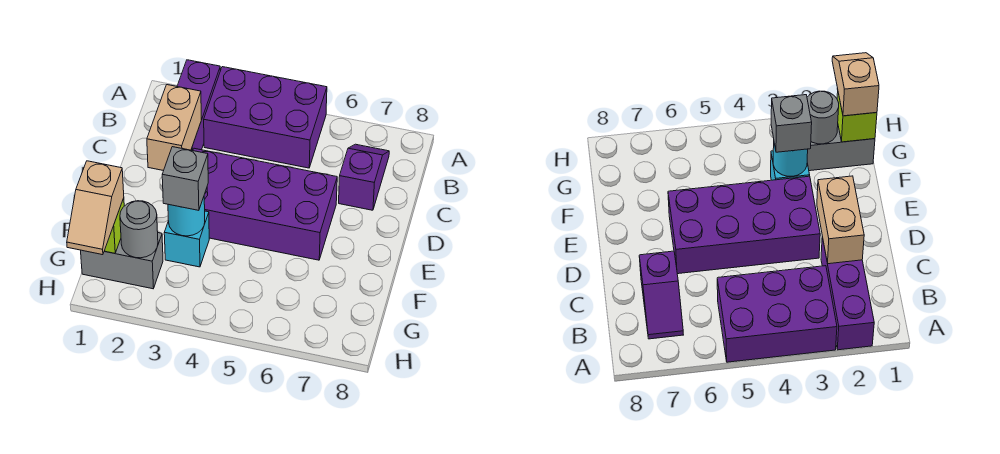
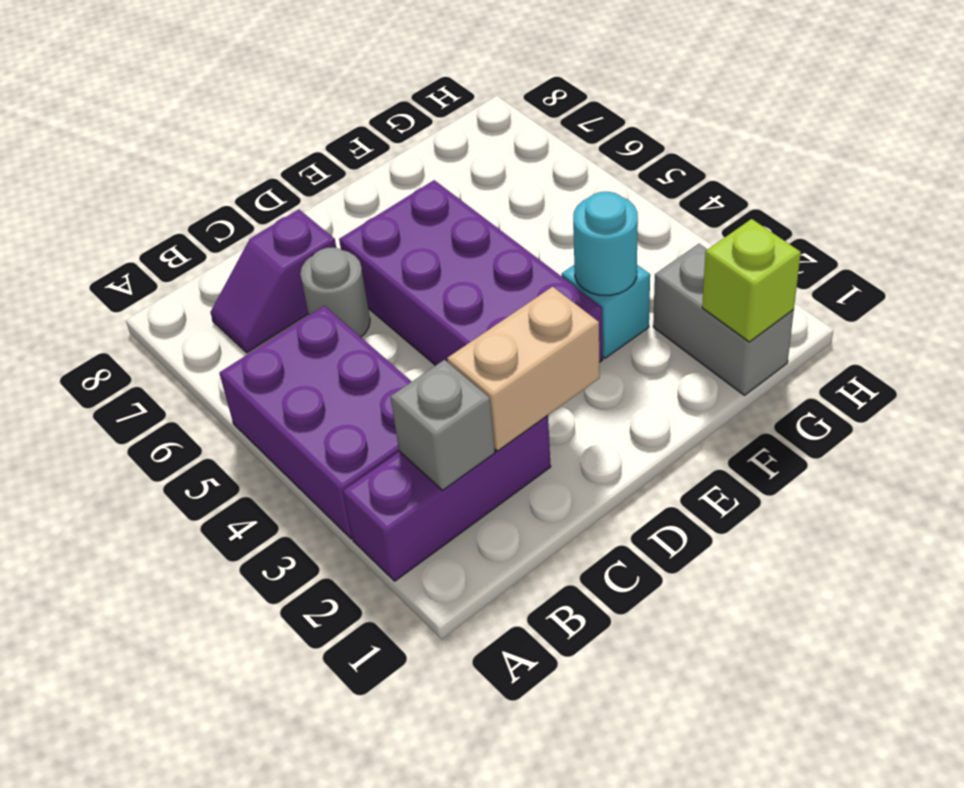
grey 1x1 brick [162,147,208,210] -> grey 1x1 brick moved to [390,360,495,490]
tan 1x2 slope [67,161,124,255] -> none
grey 1x1 round brick [120,201,158,258] -> grey 1x1 round brick moved to [300,247,370,337]

